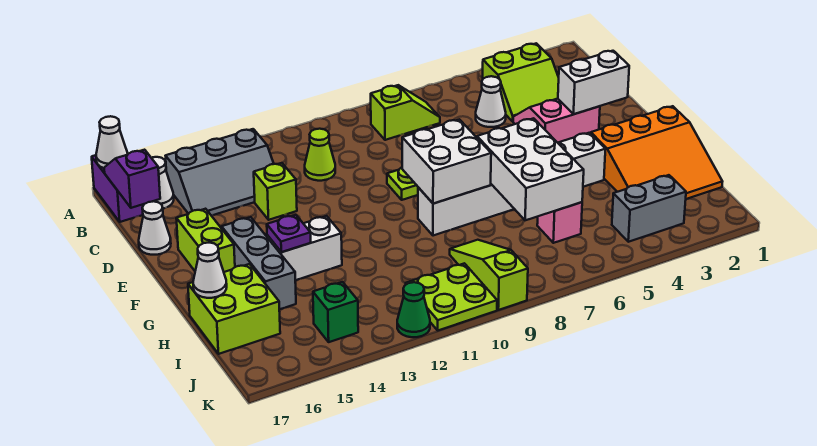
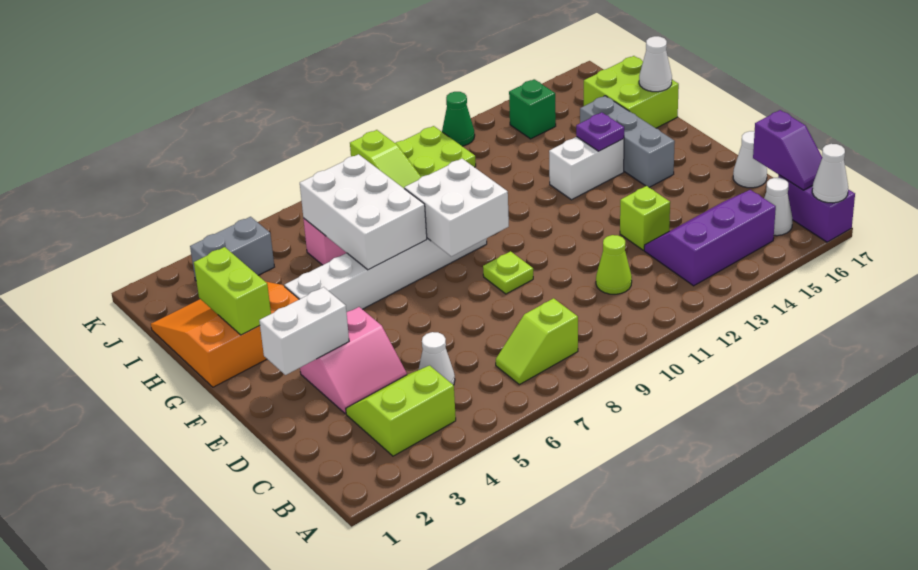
grey 2x3 slope [166,129,274,215] -> purple 2x3 slope [644,190,776,286]
lime 1x2 brick [176,209,235,272] -> lime 1x2 brick moved to [194,247,271,335]

